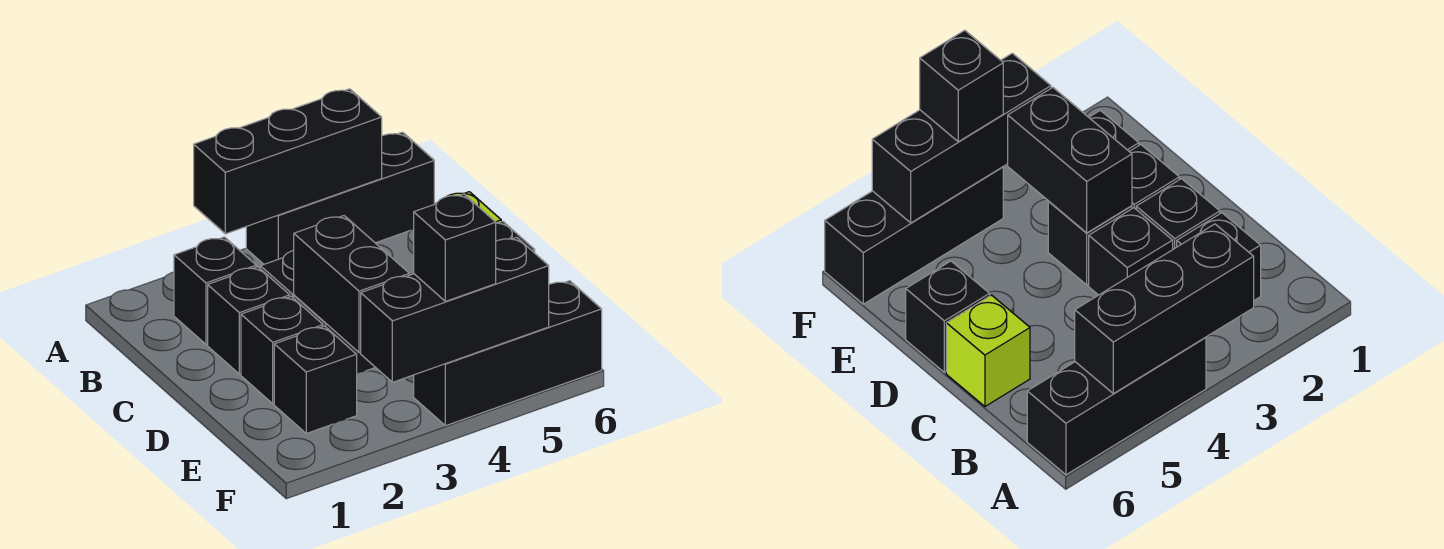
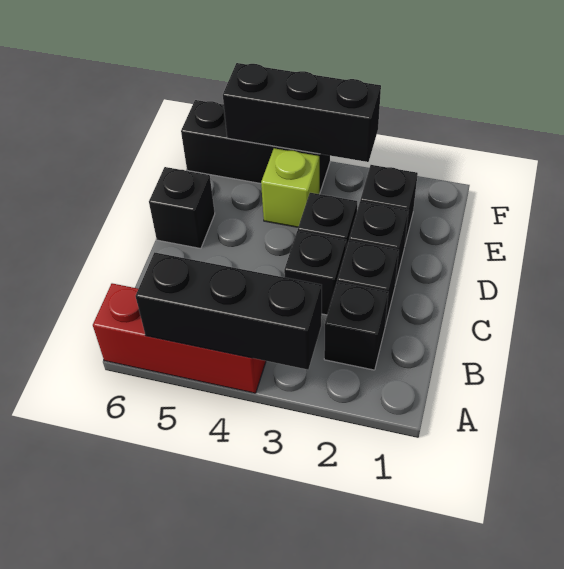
black 1x3 brick [246,132,434,264] -> red 1x3 brick [93,283,266,393]
lime 1x1 brick [946,295,1030,406] -> lime 1x1 brick moved to [261,148,319,227]
black 1x2 brick [294,216,409,353] -> none
black 1x1 brick [414,194,496,301] -> none

